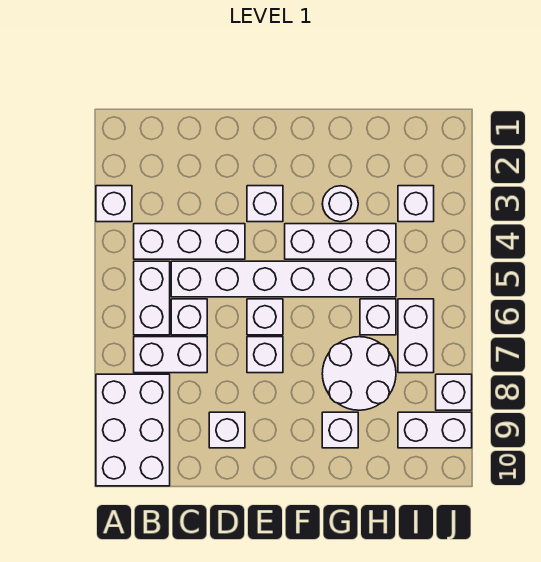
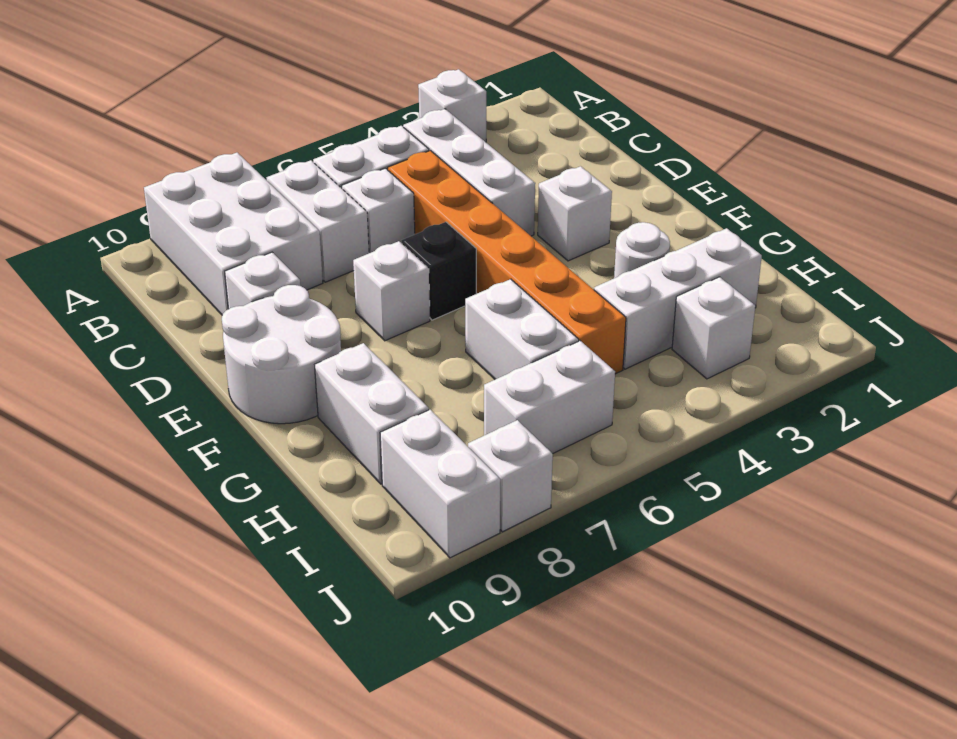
white 2x3 brick [96,374,170,486] -> white 2x3 brick turned to [144,153,323,315]
white 1x6 brick [171,261,396,297] -> orange 1x6 brick [388,151,626,374]
white 1x1 brick [247,299,283,335] -> black 1x1 brick [401,222,476,320]
white 1x3 brick [285,224,396,259] -> white 1x3 brick turned to [594,228,762,369]
white 2x2 round brick [322,337,396,410] -> white 2x2 round brick moved to [222,285,341,424]
white 1x1 brick [322,412,358,448] -> white 1x2 brick [315,343,429,484]
white 1x1 brick [360,299,396,335] -> white 1x2 brick [465,279,579,379]

